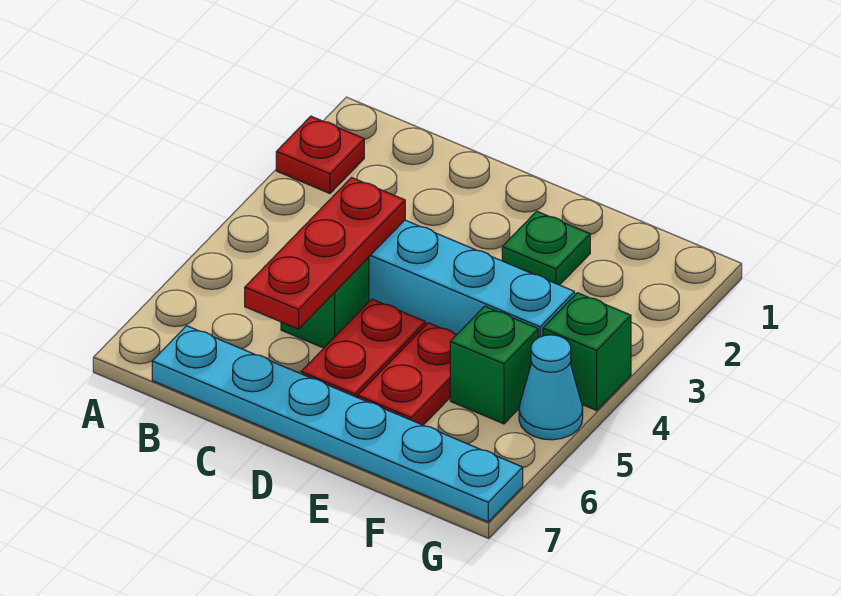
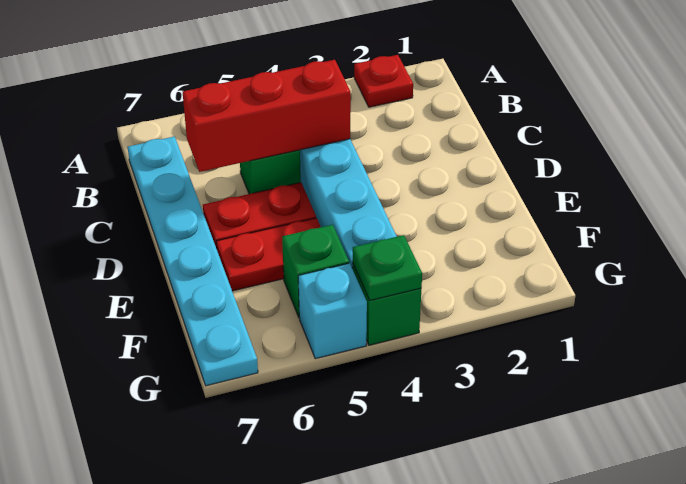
red 1x3 plate [245,178,405,329] -> red 1x3 brick [183,60,351,172]
green 1x1 plate [502,211,590,285] -> green 1x1 plate moved to [353,235,422,300]
cyan 1x1 cone [519,335,583,440] -> cyan 1x1 brick [298,263,367,359]

